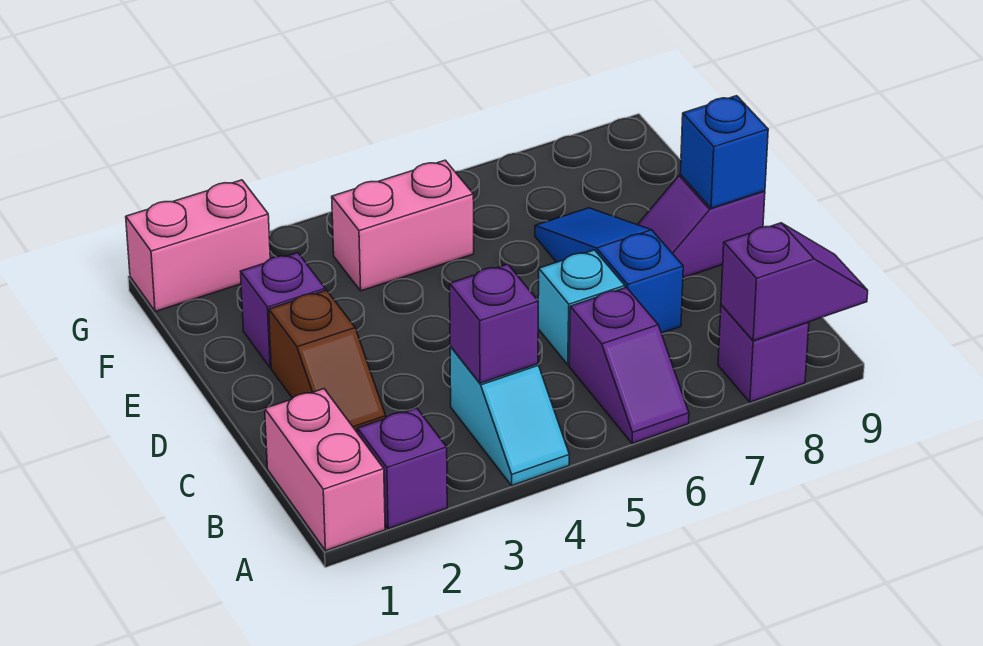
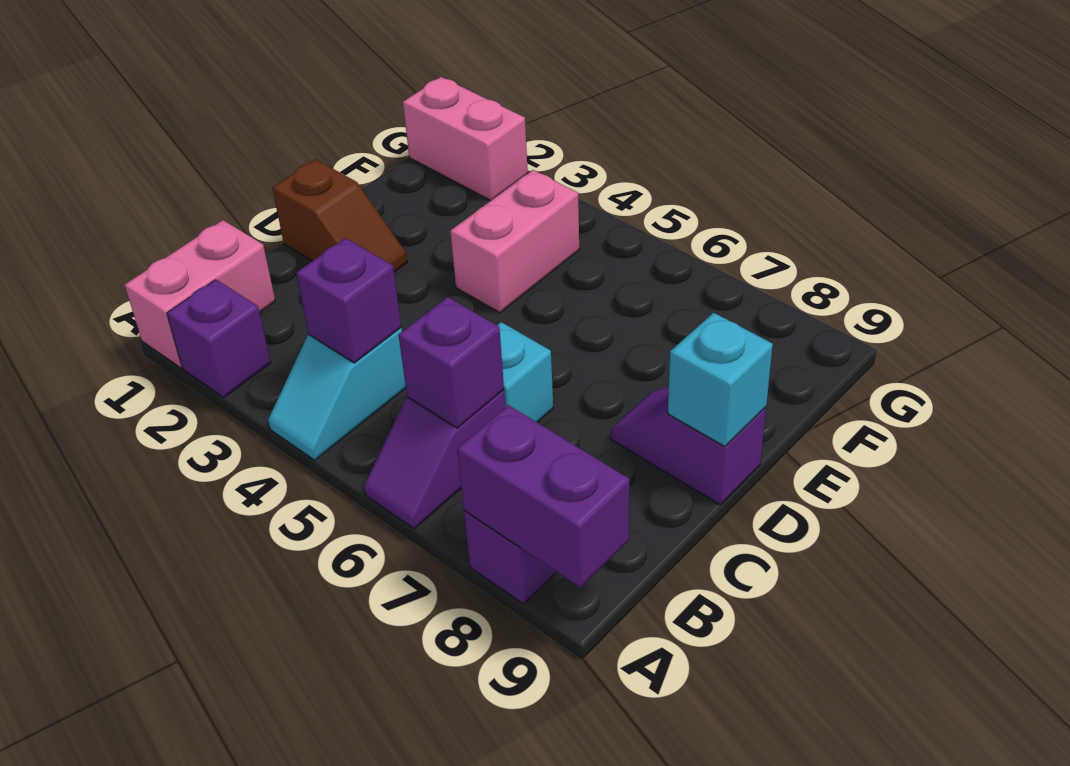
purple 1x2 slope [721,223,868,341] -> purple 1x2 brick [457,405,629,587]
brown 1x2 slope [269,290,386,433] -> brown 1x2 slope turned to [273,159,407,272]
blue 1x3 slope [535,208,683,333] -> none
blue 1x1 brick [680,96,768,208] -> cyan 1x1 brick [668,313,773,447]
purple 1x1 brick [240,253,325,368] -> purple 1x1 brick moved to [399,297,504,428]
pink 1x2 brick [332,160,474,291] -> pink 1x2 brick turned to [450,170,579,313]

